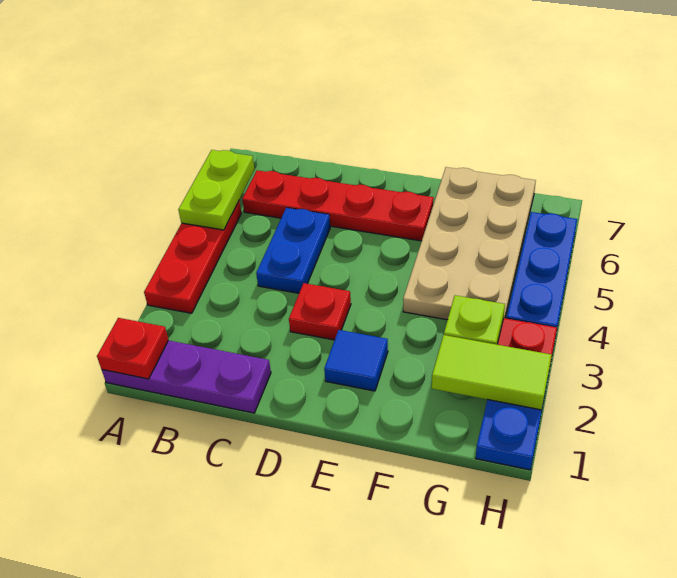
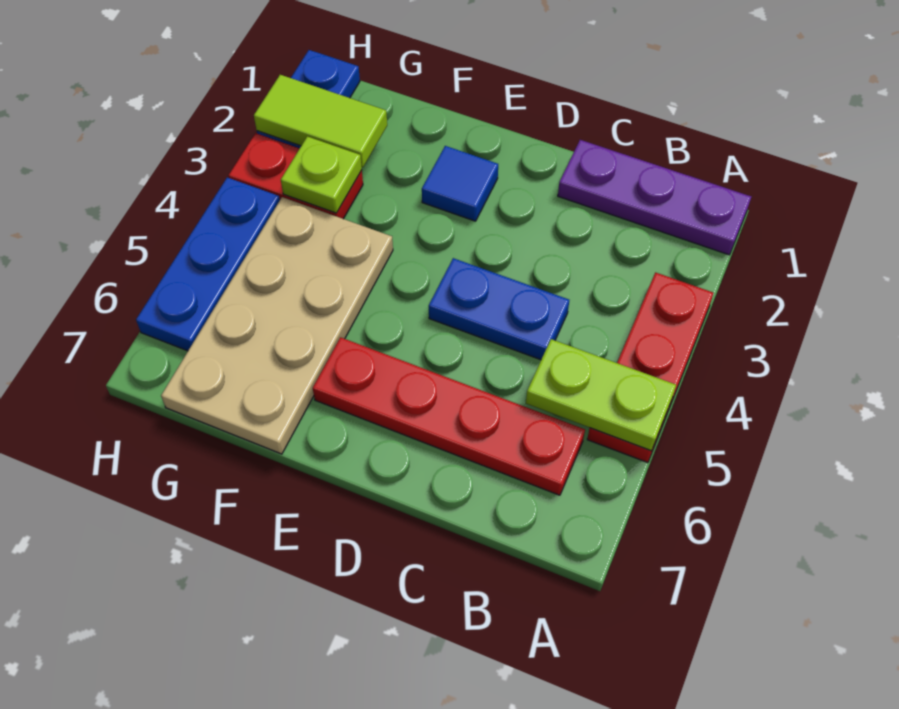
red 1x1 plate [97,318,168,379] -> none
lime 1x2 plate [178,150,254,230] -> lime 1x2 plate turned to [526,339,676,451]
blue 1x2 plate [256,208,330,293] -> blue 1x2 plate turned to [429,258,569,360]
red 1x1 plate [289,283,351,340] -> none

